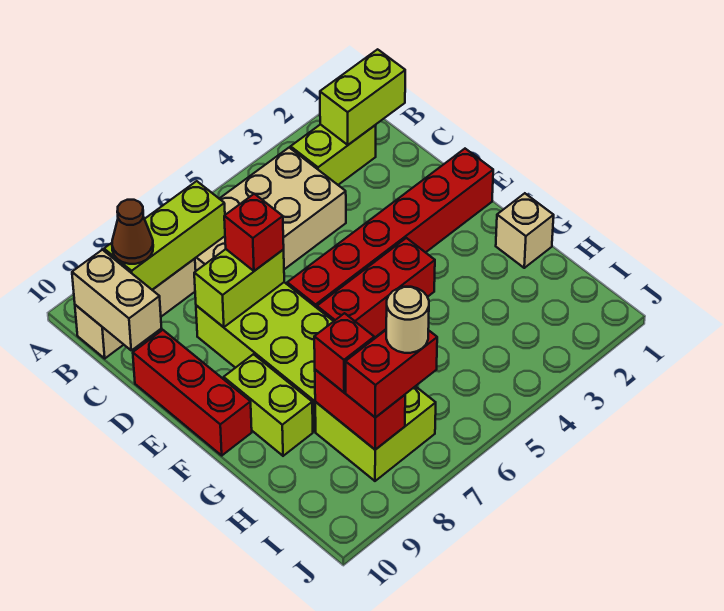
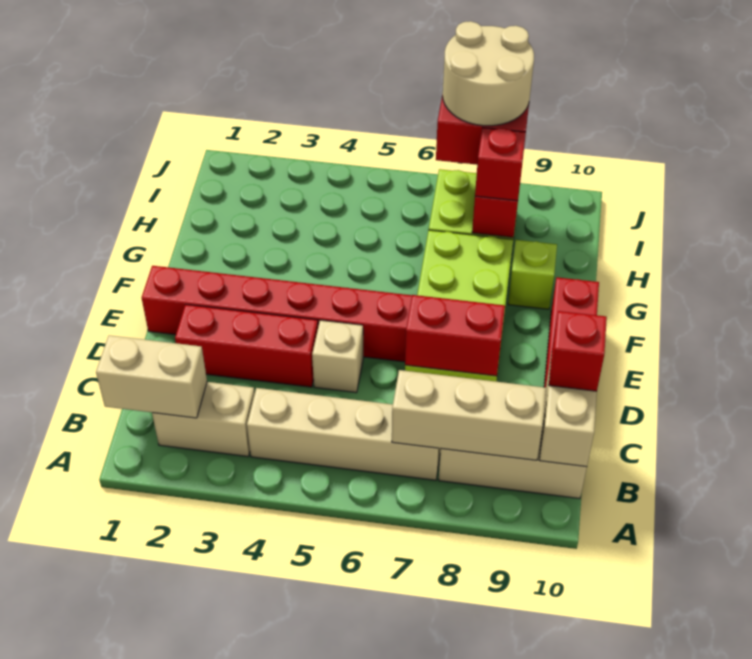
lime 1x2 brick [320,49,405,145] -> tan 1x2 brick [96,335,207,418]
lime 1x2 brick [291,124,376,185] -> tan 1x2 brick [152,382,255,457]
tan 2x4 brick [195,148,346,271] -> tan 1x4 brick [247,388,441,480]
lime 1x3 brick [104,181,225,290] -> tan 1x3 brick [392,370,546,460]
brown 1x1 cone [112,200,153,264] -> none
lime 1x2 brick [194,249,284,327] -> red 1x2 brick [405,295,505,376]
red 1x1 brick [224,194,284,271] -> red 1x1 brick moved to [549,311,607,391]
red 1x3 brick [317,238,435,338] -> red 1x3 brick moved to [175,304,318,387]
lime 1x2 brick [224,354,313,456] -> lime 1x1 brick [508,240,557,309]
tan 1x1 brick [496,193,554,268] -> tan 1x1 brick moved to [312,320,364,393]
tan 1x1 round brick [386,287,429,353] -> tan 2x2 round brick [443,21,534,126]

